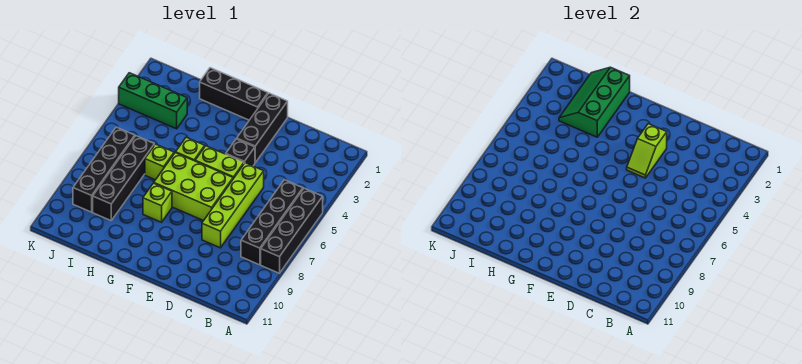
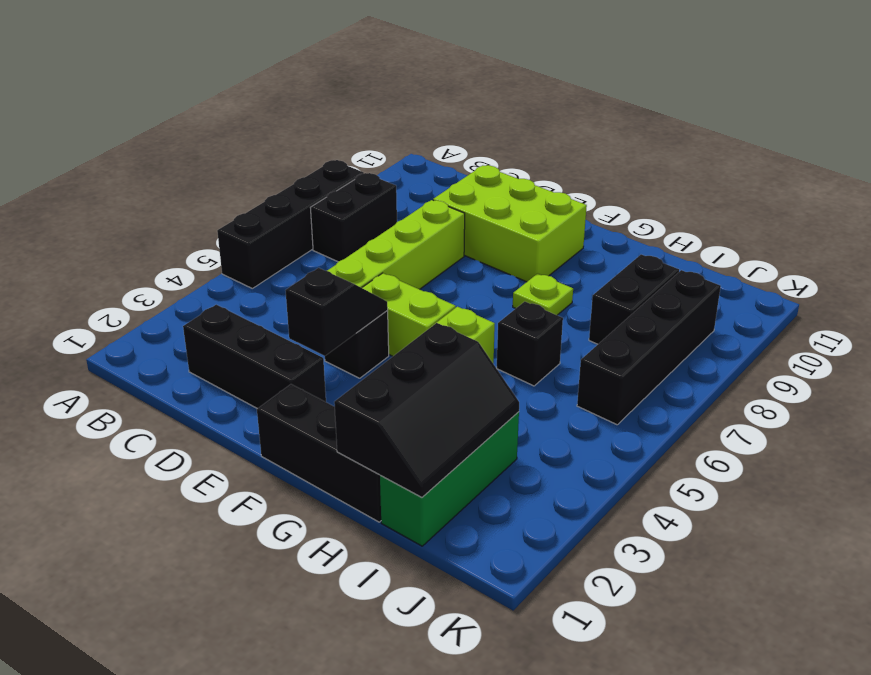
black 1x4 brick [241,180,303,265] -> black 1x2 brick [310,173,397,262]
black 1x3 brick [237,93,288,163] -> black 1x3 brick turned to [183,305,326,409]
lime 1x2 slope [627,124,667,178] -> black 1x2 slope [285,268,388,356]
lime 2x3 brick [154,153,233,221] -> lime 2x3 brick moved to [433,165,587,282]
lime 1x1 brick [143,183,172,222] -> lime 1x1 plate [513,274,573,315]
green 2x3 slope [559,67,630,137] -> black 2x3 slope [334,323,519,497]
lime 1x1 brick [145,144,174,180] -> black 1x1 brick [497,302,563,386]
green 1x3 brick [119,73,187,129] -> green 1x3 brick turned to [380,412,519,546]
black 1x4 brick [93,136,154,220] -> black 1x2 brick [589,254,679,344]

